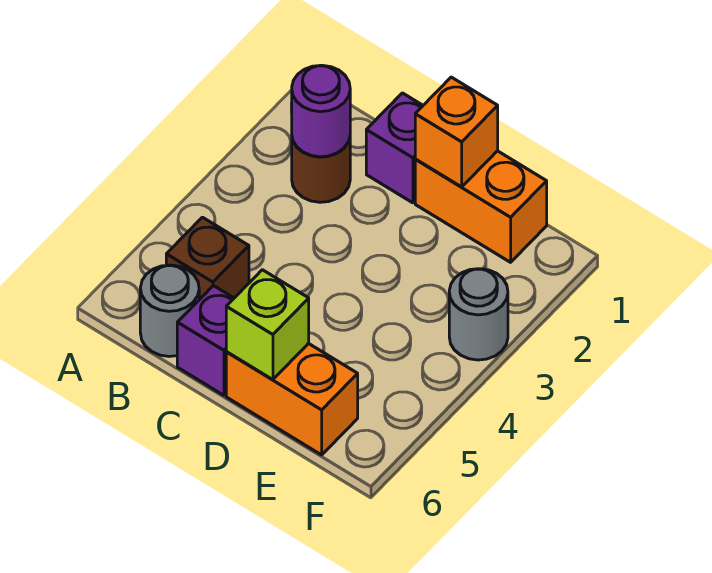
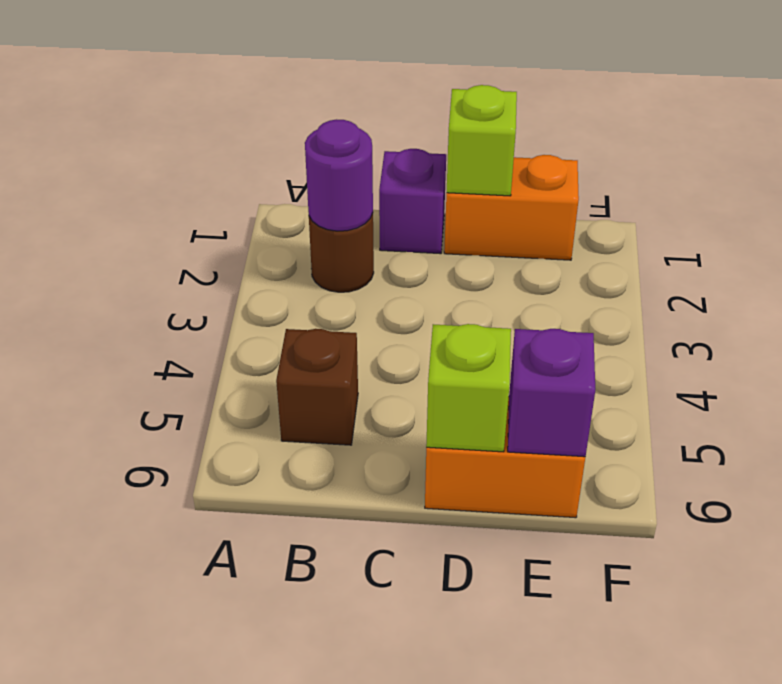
grey 1x1 round brick [140,265,199,356] -> none
purple 1x1 brick [177,286,234,395] -> purple 1x1 brick moved to [508,329,595,457]
orange 1x1 brick [415,77,498,187] -> lime 1x1 brick [447,85,517,196]
grey 1x1 round brick [449,269,508,360] -> none

